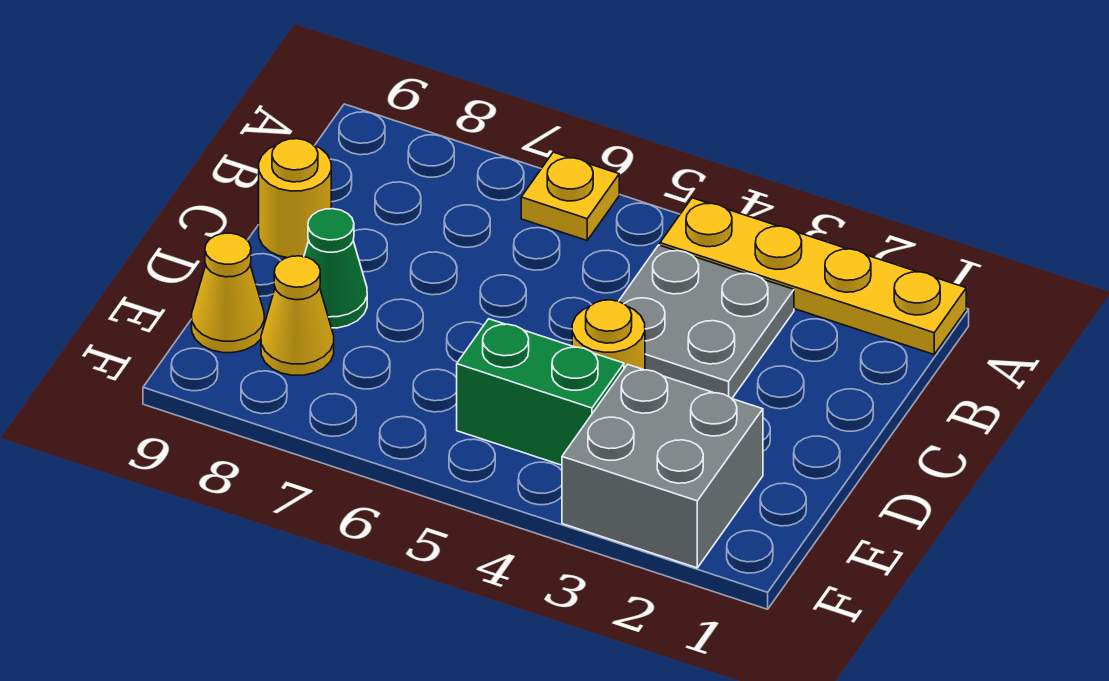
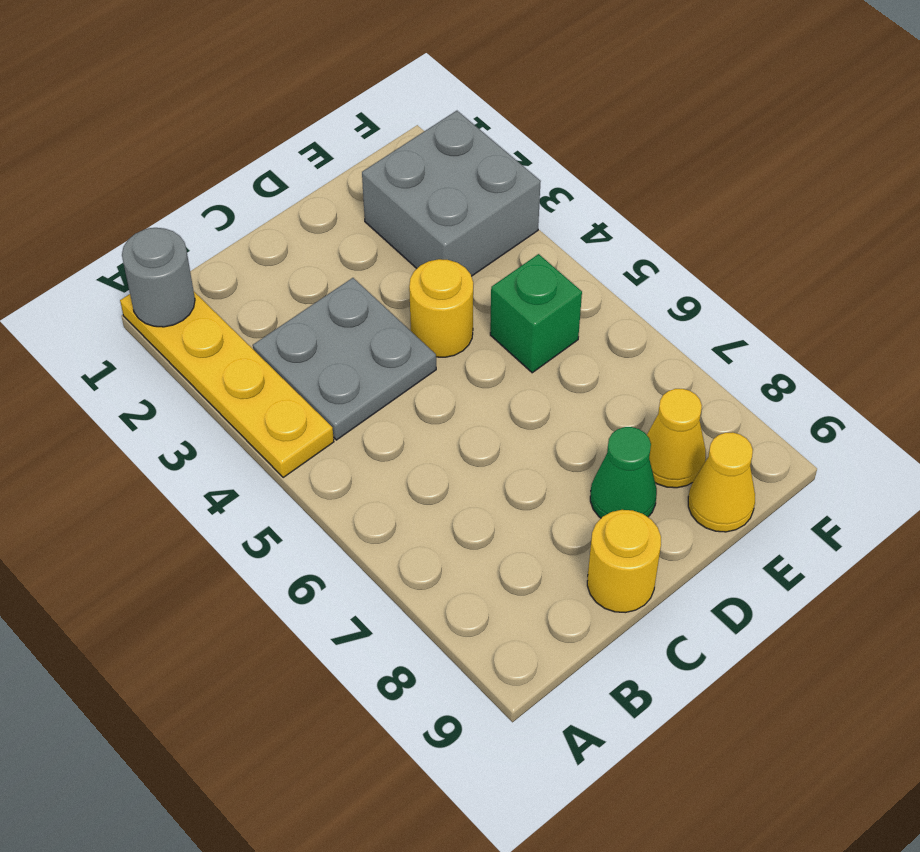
none -> grey 1x1 round brick [122,228,195,327]
yellow 1x1 plate [521,152,619,240] -> none
green 1x2 brick [457,319,624,465] -> green 1x1 brick [490,254,582,373]

